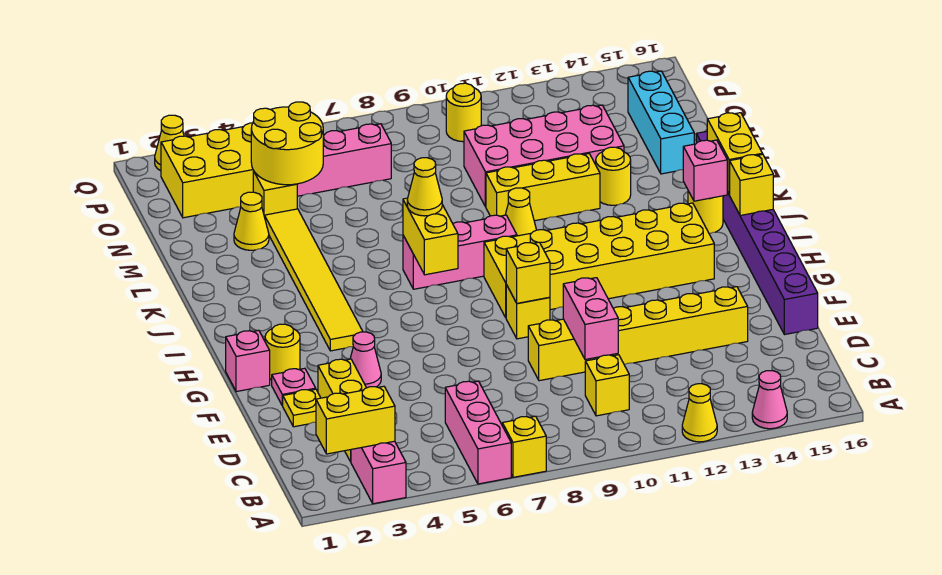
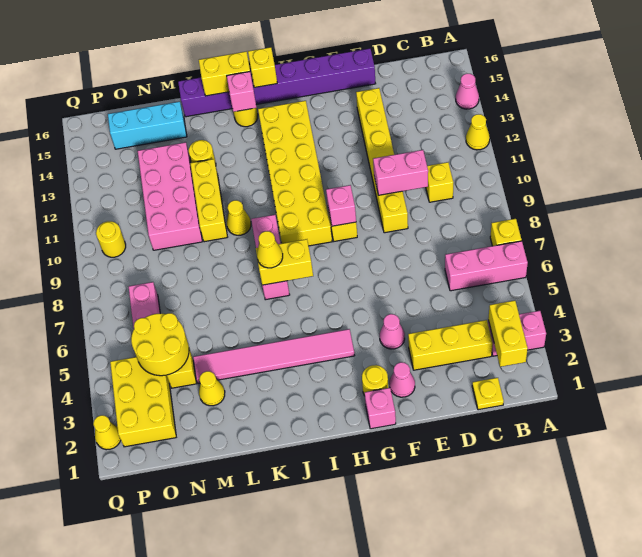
yellow 1x1 plate [283,389,321,427] -> yellow 1x1 plate moved to [472,378,504,410]
pink 1x1 plate [272,368,316,406] -> pink 1x1 cone [389,362,415,397]
yellow 1x1 brick [506,242,550,303] -> pink 1x1 brick [326,185,356,226]
yellow 1x6 tile [264,209,363,351] -> pink 1x6 tile [193,329,355,384]

